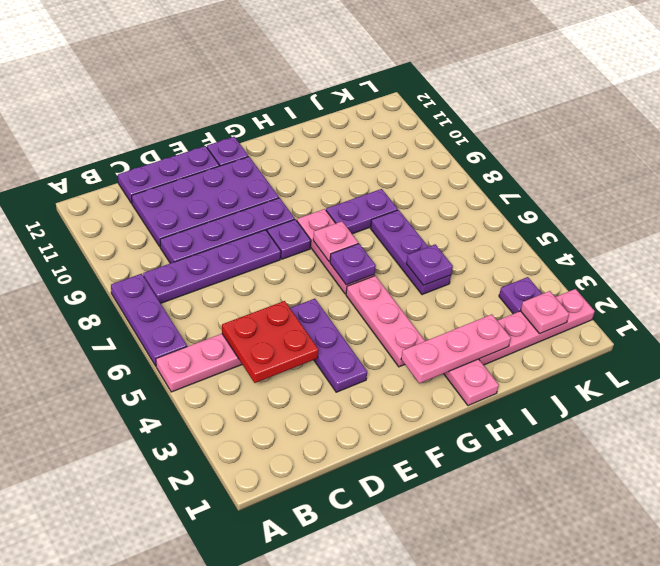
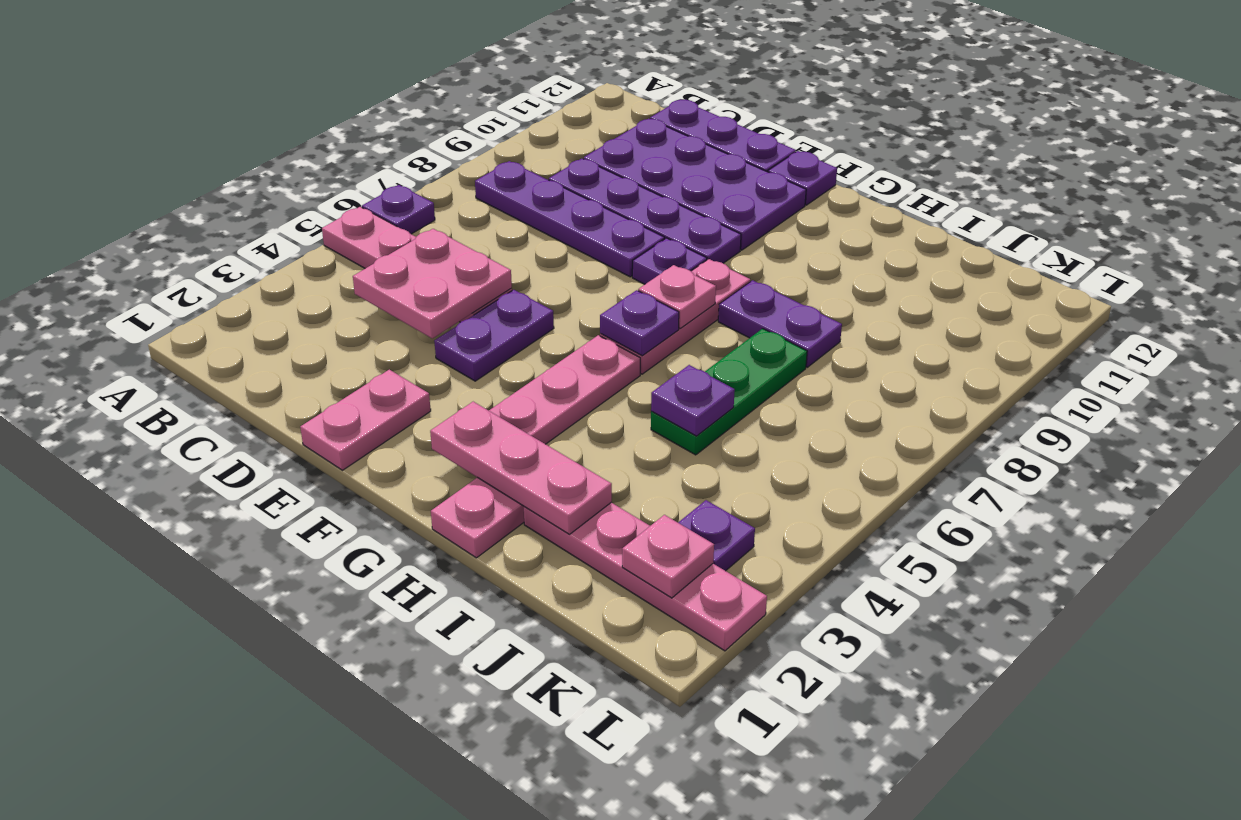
purple 1x3 plate [111,274,187,366] -> purple 1x1 plate [362,185,435,234]
red 2x2 plate [222,301,319,383] -> pink 2x2 plate [353,229,512,338]
none -> pink 1x2 plate [300,370,431,470]
purple 1x3 plate [290,299,367,392] -> purple 1x2 plate [434,290,554,381]
purple 1x3 plate [370,210,451,295] -> green 1x3 plate [651,329,807,455]

